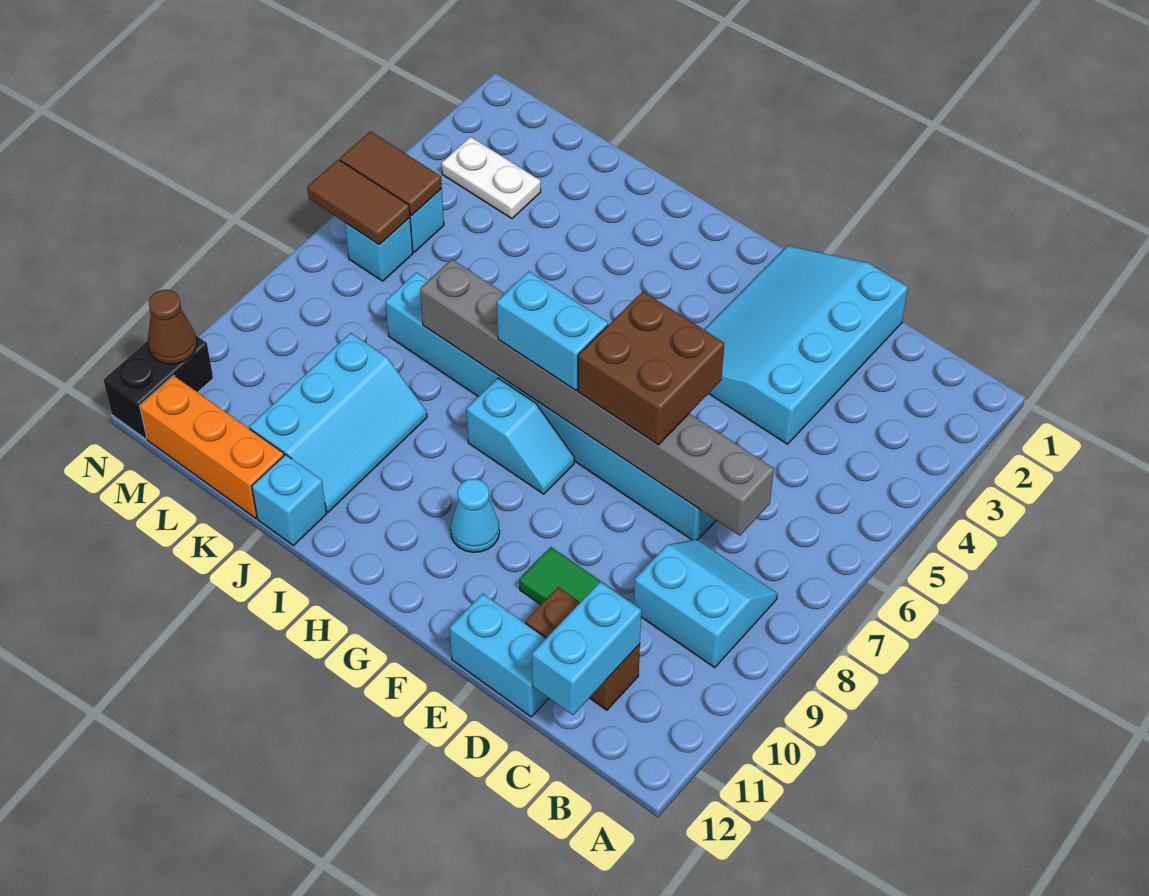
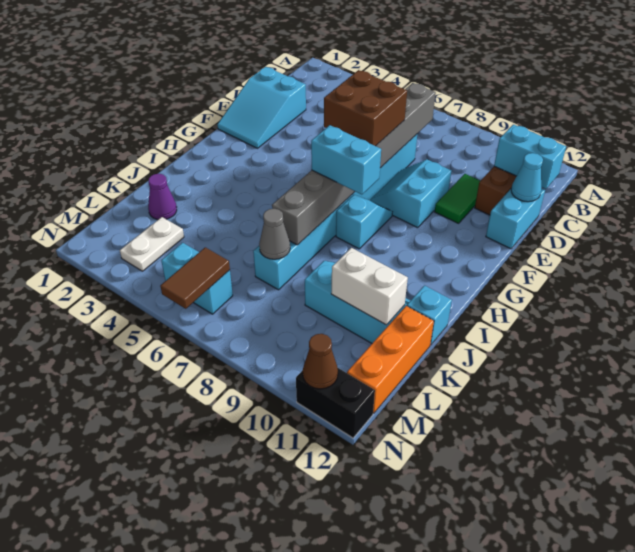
cyan 2x2 slope [634,539,777,668] -> cyan 2x2 slope moved to [370,160,451,228]
cyan 3x4 slope [704,246,908,444] -> cyan 2x3 slope [217,67,306,148]
cyan 1x2 brick [497,271,608,390] -> cyan 1x2 brick turned to [311,125,381,195]
cyan 1x1 cone [451,479,500,552] -> cyan 1x1 cone moved to [511,153,543,202]
none -> purple 1x1 cone [148,174,177,220]
none -> grey 1x1 cone [259,209,290,259]
none -> white 1x2 brick [331,248,408,325]
brown 1x2 tile [340,131,442,216] -> none

